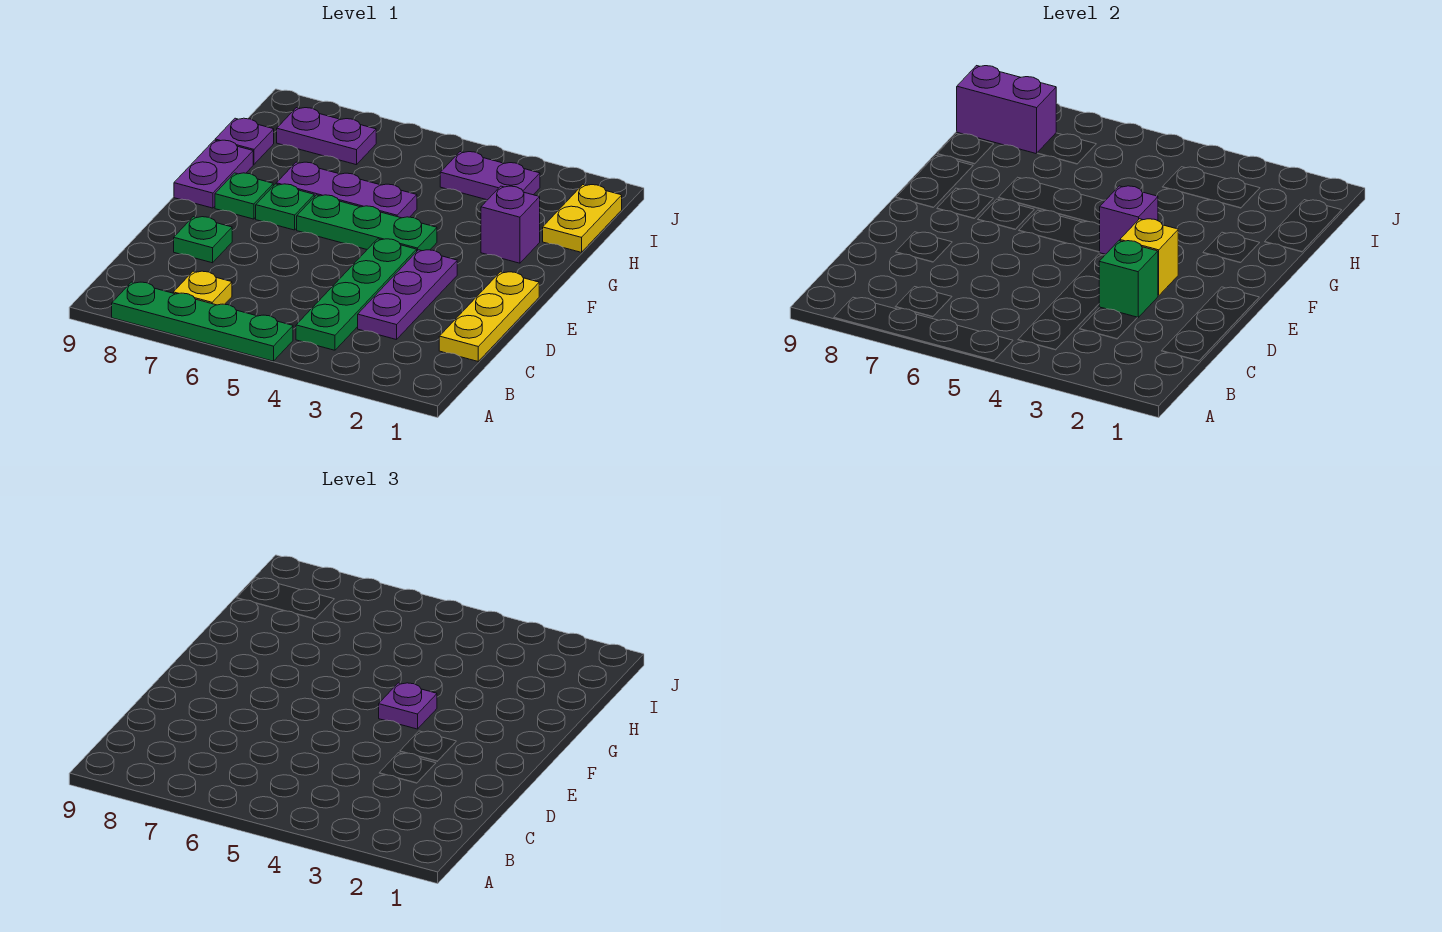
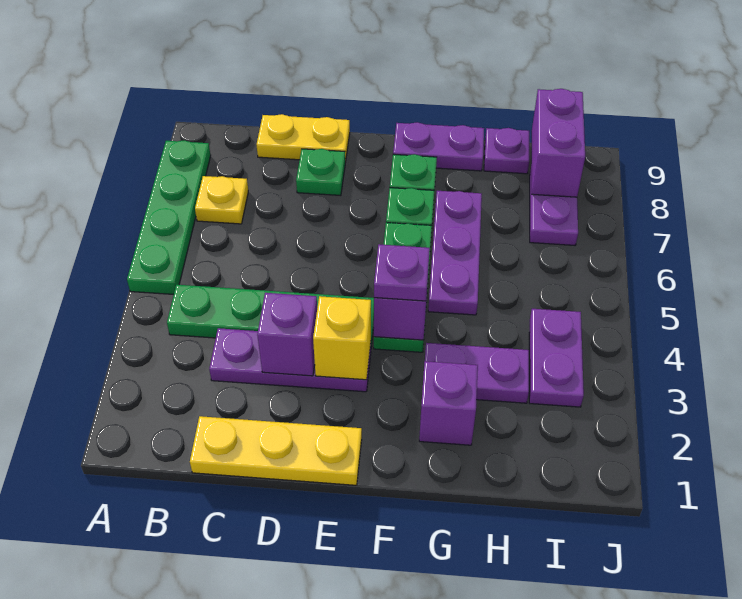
green 1x1 brick [1099,241,1158,318] -> purple 1x1 brick [257,293,317,376]
none -> purple 1x2 plate [425,343,529,403]
yellow 1x2 plate [543,185,622,252] -> yellow 1x2 plate moved to [257,114,350,161]

